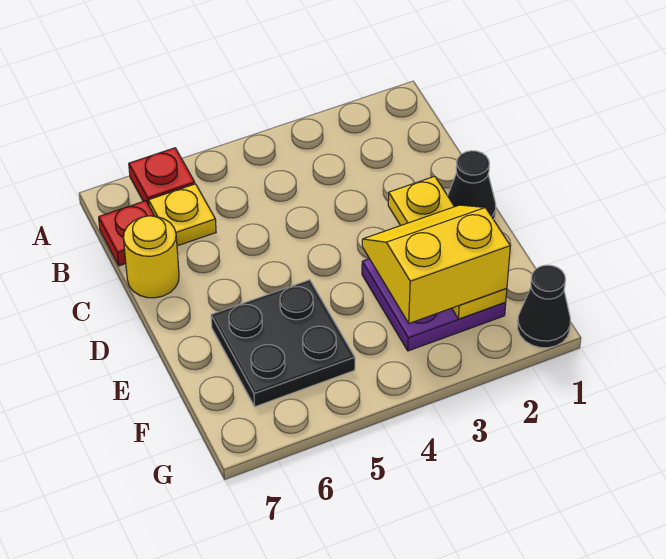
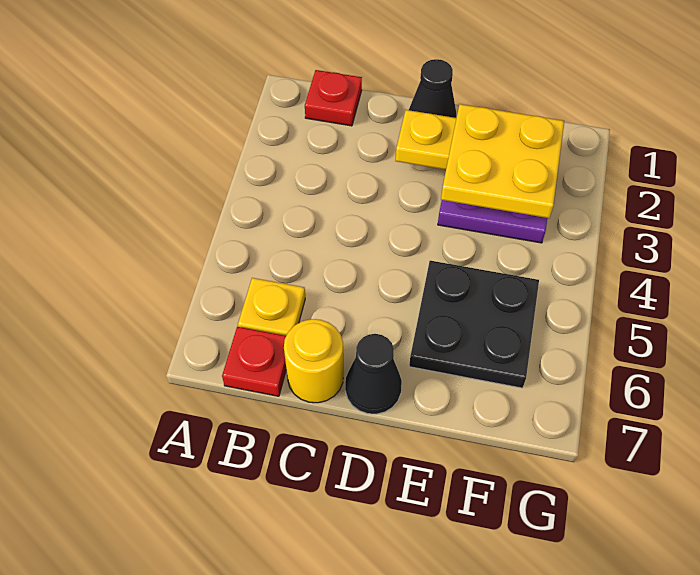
red 1x1 plate [129,148,195,205] -> red 1x1 plate moved to [305,70,362,126]
yellow 2x2 slope [362,205,510,323] -> yellow 2x2 plate [441,104,564,218]
black 1x1 cone [518,265,570,348] -> black 1x1 cone moved to [345,334,402,414]

